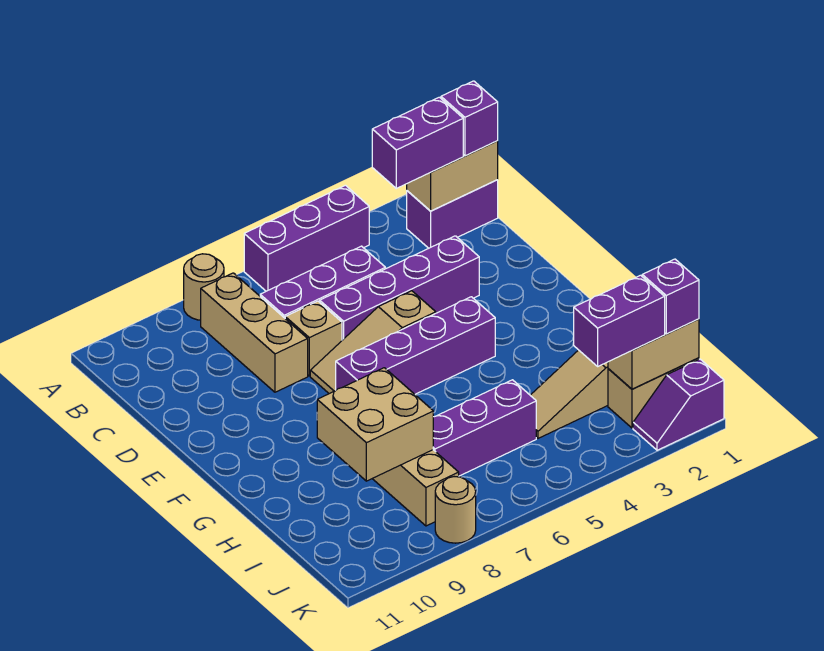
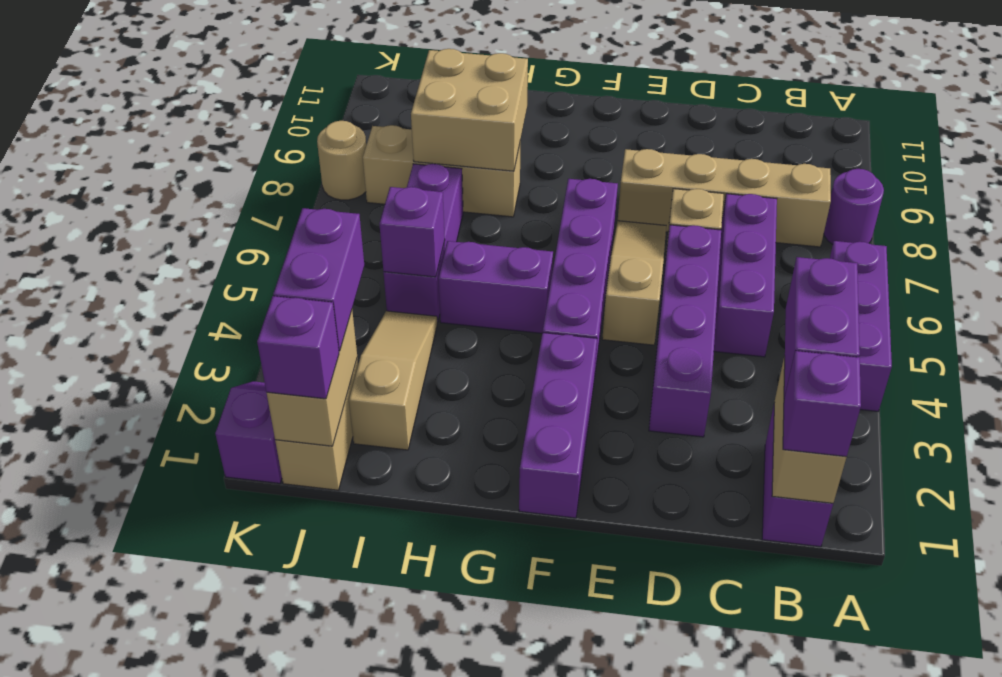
tan 1x1 round brick [184,254,224,320] -> purple 1x1 round brick [824,169,884,244]
tan 1x3 brick [201,273,308,392] -> tan 1x4 brick [618,149,831,247]
none -> purple 1x3 brick [519,333,597,518]
none -> purple 1x2 brick [438,241,553,333]
none -> purple 1x1 brick [380,187,445,277]

